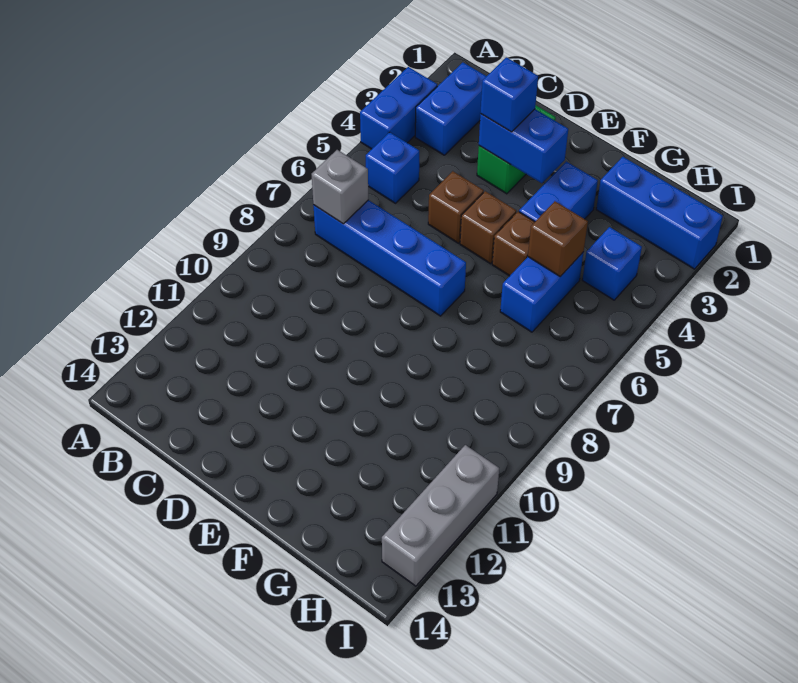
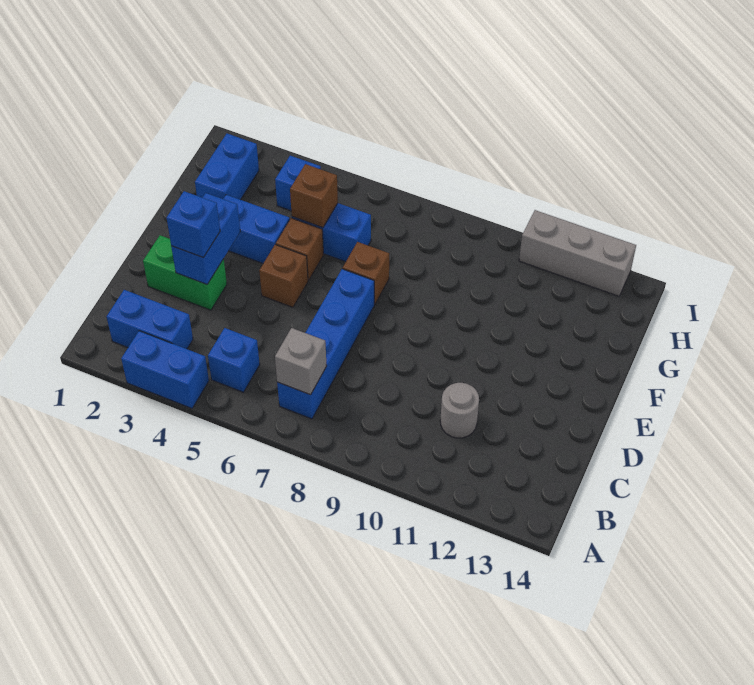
none -> grey 1x1 round brick [440,383,479,438]
brown 1x1 brick [428,171,484,243] -> brown 1x1 brick moved to [343,242,389,305]
blue 1x3 brick [596,157,723,269] -> blue 1x2 brick [195,134,259,200]

